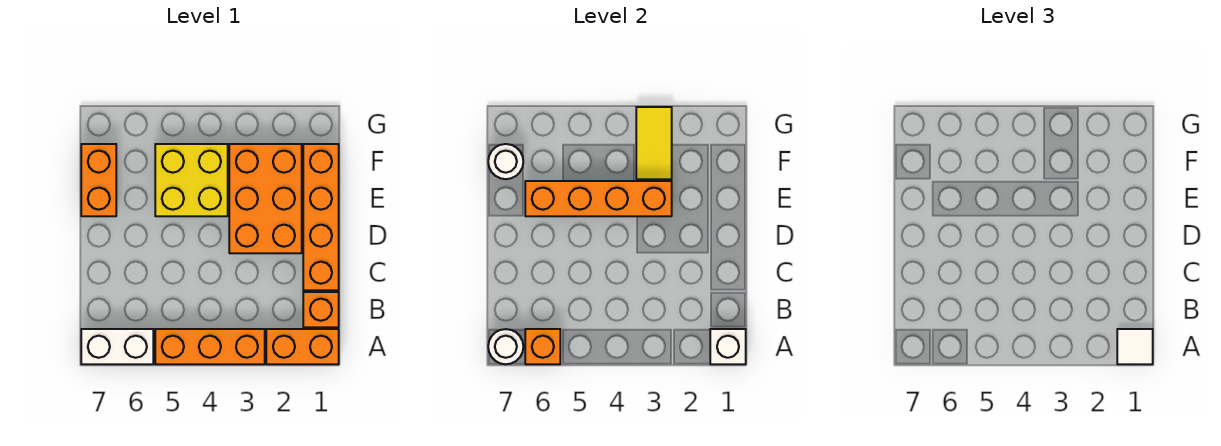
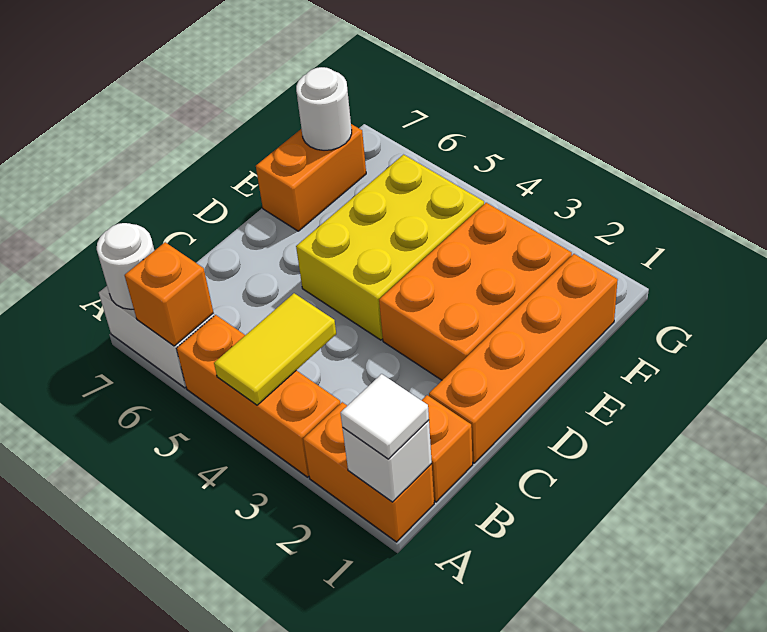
orange 1x4 brick [525,181,672,216] -> none
yellow 2x2 brick [155,144,228,216] -> yellow 2x3 brick [296,155,484,340]
yellow 1x2 tile [636,107,672,179] -> yellow 1x2 tile moved to [214,293,336,405]

